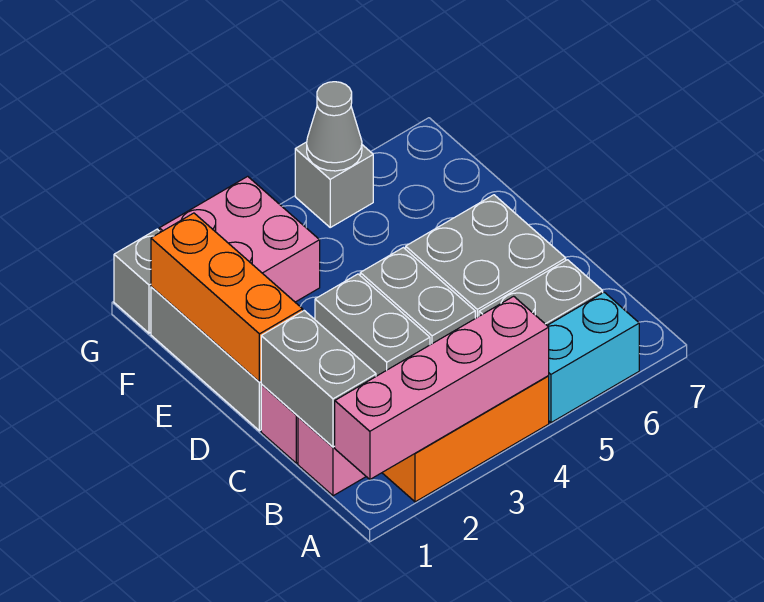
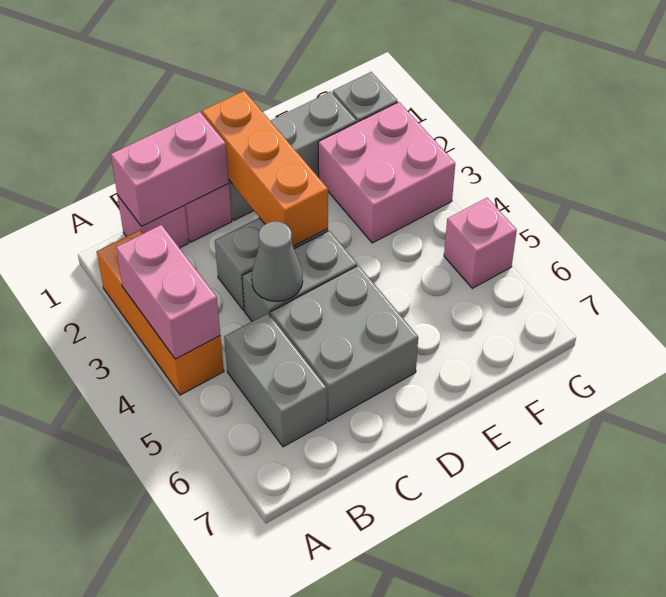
pink 1x4 brick [335,296,549,479] -> pink 1x2 brick [116,225,220,359]
cyan 1x2 brick [547,292,639,423] -> none
grey 1x2 brick [261,311,376,447] -> pink 1x2 brick [111,112,229,226]
orange 1x3 brick [151,213,303,382] -> orange 1x3 brick turned to [202,91,328,246]
grey 1x1 brick [295,142,373,227] -> pink 1x1 brick [444,198,517,288]
grey 1x1 cone [307,82,362,171] -> grey 1x1 cone moved to [251,221,303,302]

